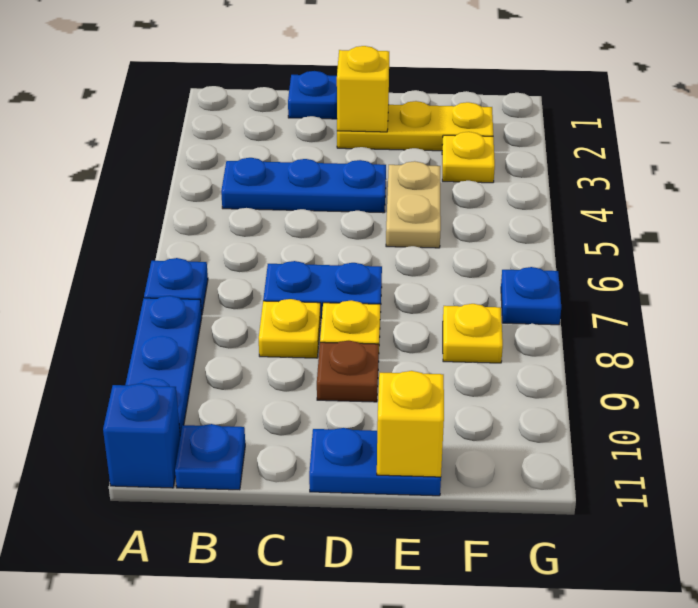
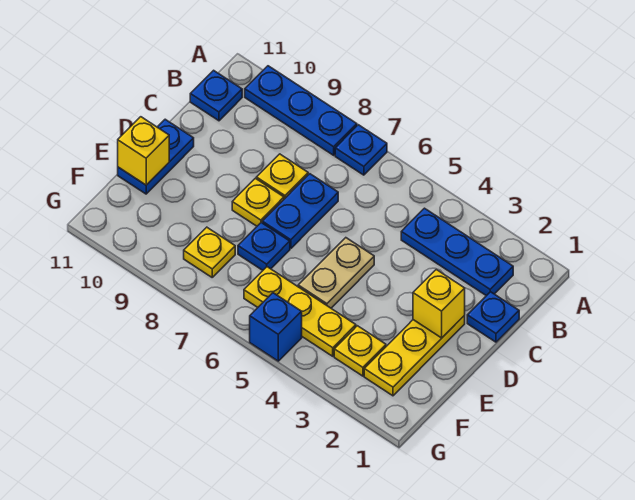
blue 1x1 brick [103,383,180,488] -> blue 1x1 brick moved to [250,293,302,361]
blue 1x3 plate [221,158,386,213] -> blue 1x3 plate turned to [401,208,513,296]
brown 1x1 plate [317,341,379,402] -> none
tan 1x2 plate [386,161,441,248] -> tan 1x2 plate turned to [298,238,374,308]
none -> yellow 1x3 plate [244,267,356,356]
blue 1x1 plate [501,267,561,325] -> blue 1x1 plate moved to [238,223,290,270]

